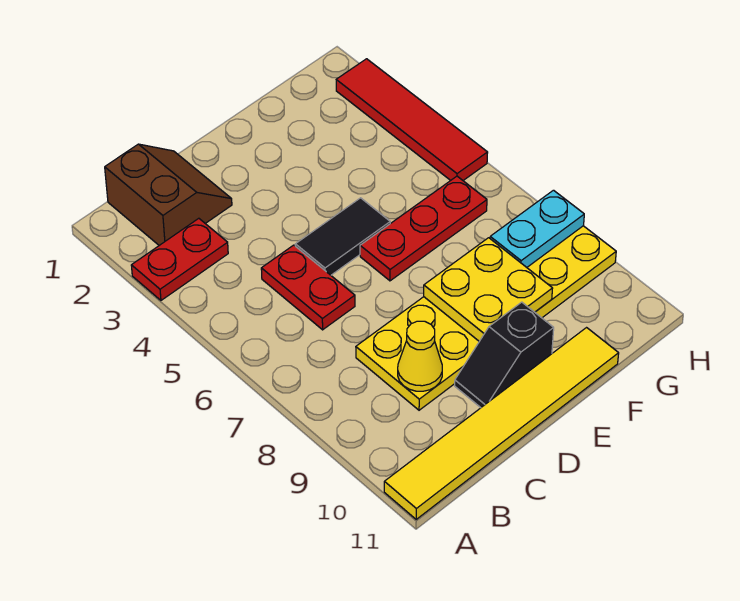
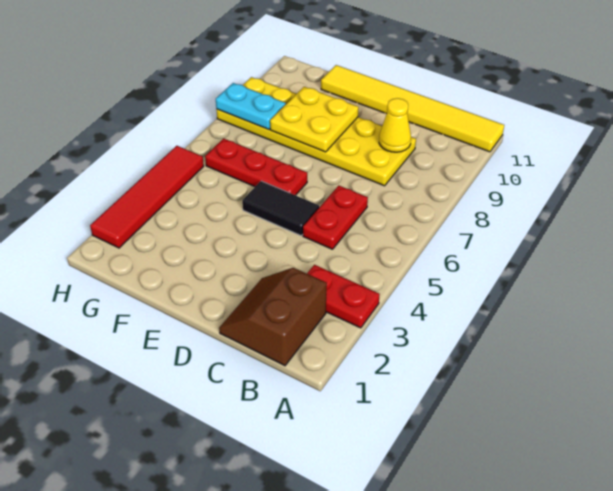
black 1x2 slope [455,302,554,408] -> none

